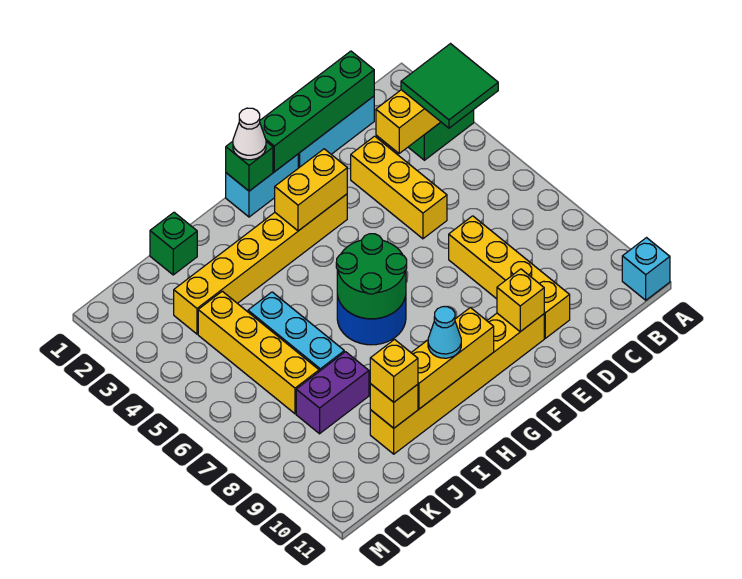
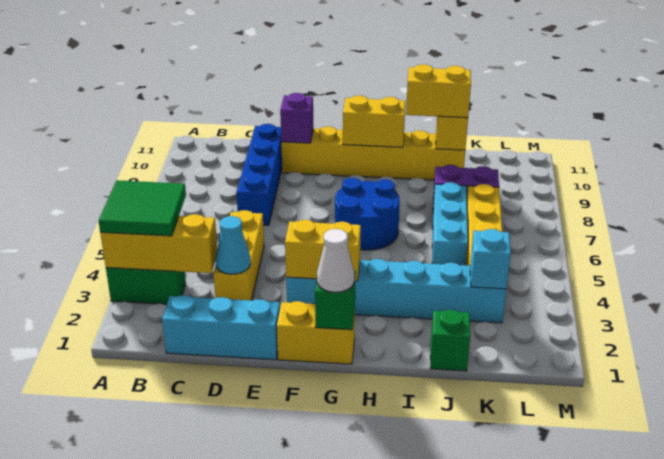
cyan 1x1 brick [622,238,670,300] -> cyan 1x1 brick moved to [470,229,511,289]
green 1x4 brick [260,51,374,172] -> none
yellow 1x4 brick [449,216,570,338] -> blue 1x4 brick [236,124,282,226]
yellow 1x1 brick [497,269,544,332] -> purple 1x1 brick [280,93,313,143]
cyan 1x2 brick [226,154,298,217] -> yellow 1x2 brick [277,301,355,364]
yellow 1x6 brick [174,194,347,334] -> cyan 1x6 brick [286,259,506,323]
green 2x2 round brick [336,234,407,319] -> none
yellow 1x3 brick [411,308,494,409] -> yellow 1x2 brick [343,95,405,147]
cyan 1x1 cone [428,307,461,358] -> cyan 1x1 cone moved to [216,216,250,274]
yellow 1x1 brick [370,340,418,402] -> yellow 1x2 brick [406,64,471,118]

